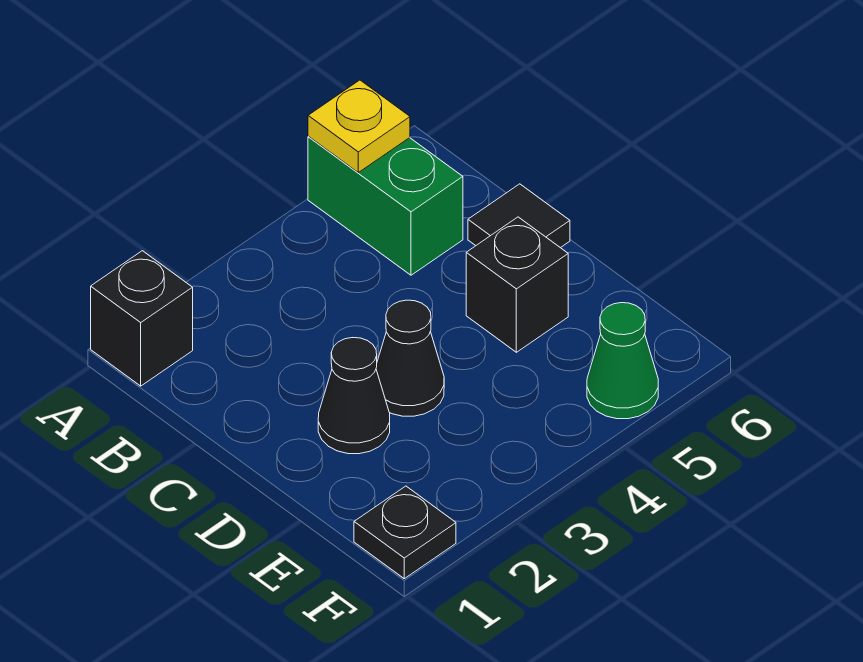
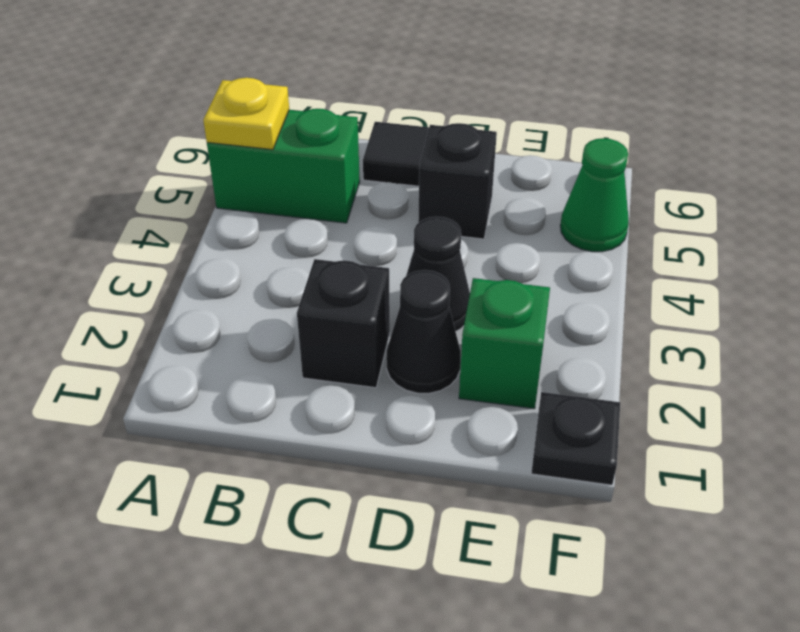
black 1x1 brick [91,251,193,386] -> black 1x1 brick moved to [297,259,390,388]
none -> green 1x1 brick [459,278,550,409]

